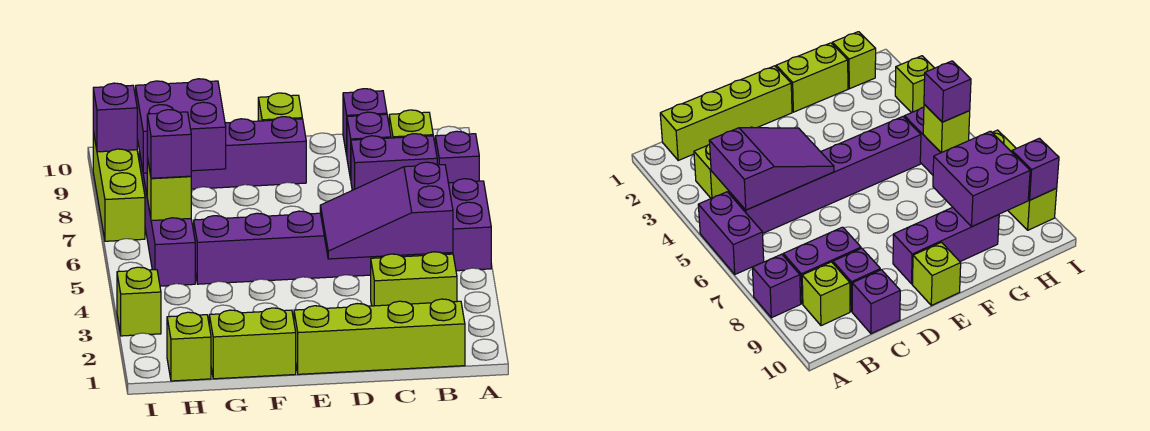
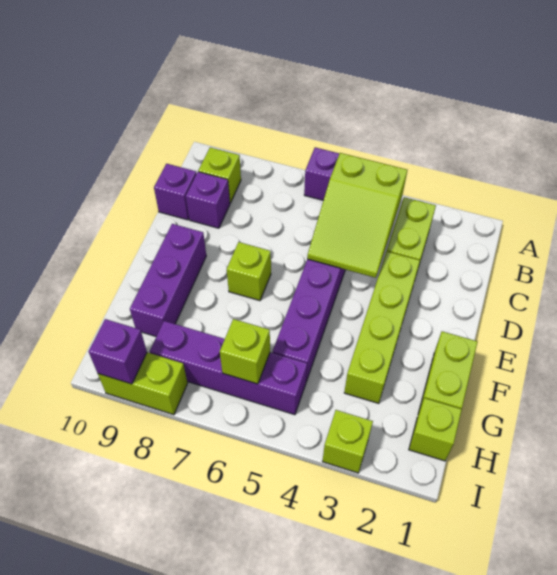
purple 1x1 brick [435,131,479,183] -> none
lime 1x4 brick [294,299,465,374] -> lime 1x4 brick moved to [344,251,420,403]
purple 2x3 slope [320,162,453,259] -> lime 2x3 slope [307,153,407,278]
purple 1x2 brick [351,134,437,190] -> none
lime 1x1 brick [258,93,302,121] -> lime 1x1 brick moved to [227,242,271,301]
purple 2x2 brick [136,79,226,173] -> none
purple 1x1 brick [147,110,191,178] -> none
lime 1x3 brick [93,132,145,241] -> lime 1x2 brick [98,352,188,415]

